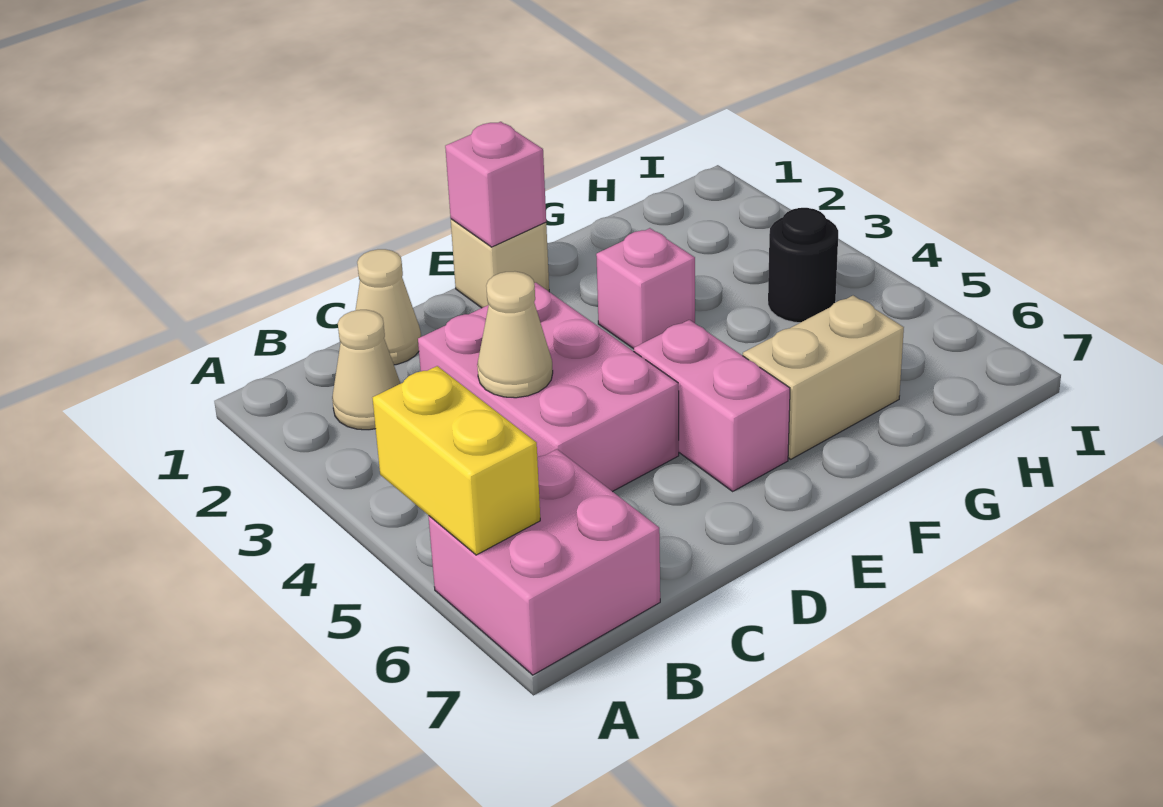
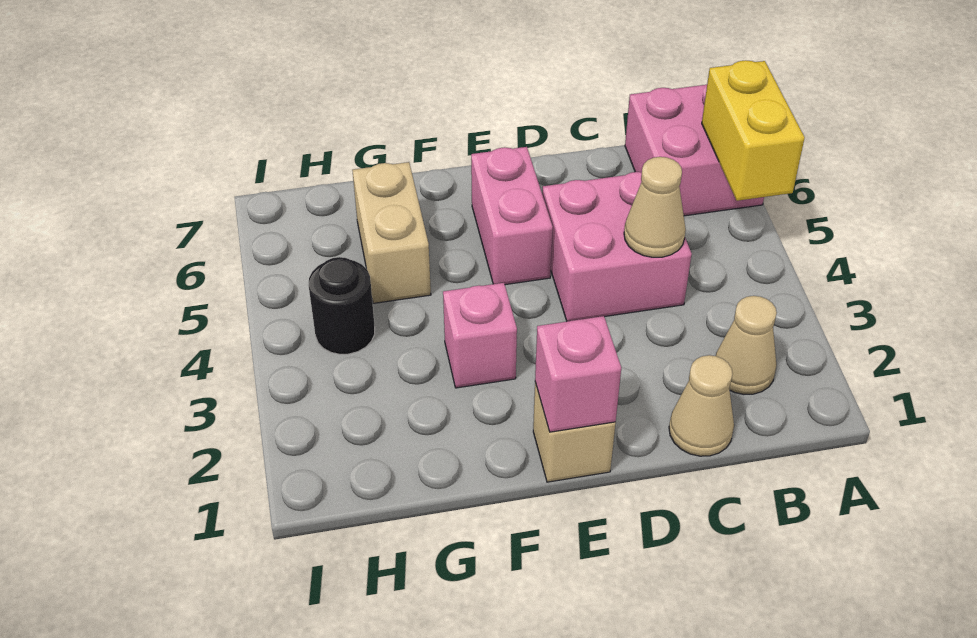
pink 2x3 brick [418,283,679,492] -> pink 2x2 brick [542,172,692,321]
tan 1x2 brick [743,296,904,459] -> tan 1x2 brick turned to [352,162,431,303]

